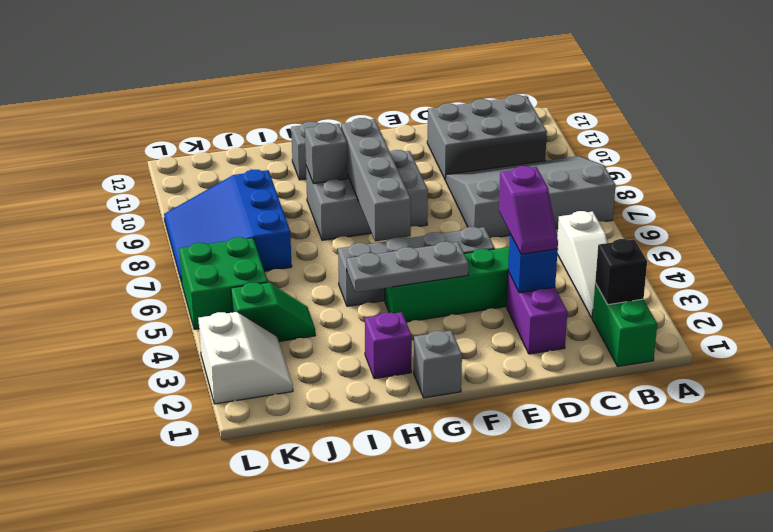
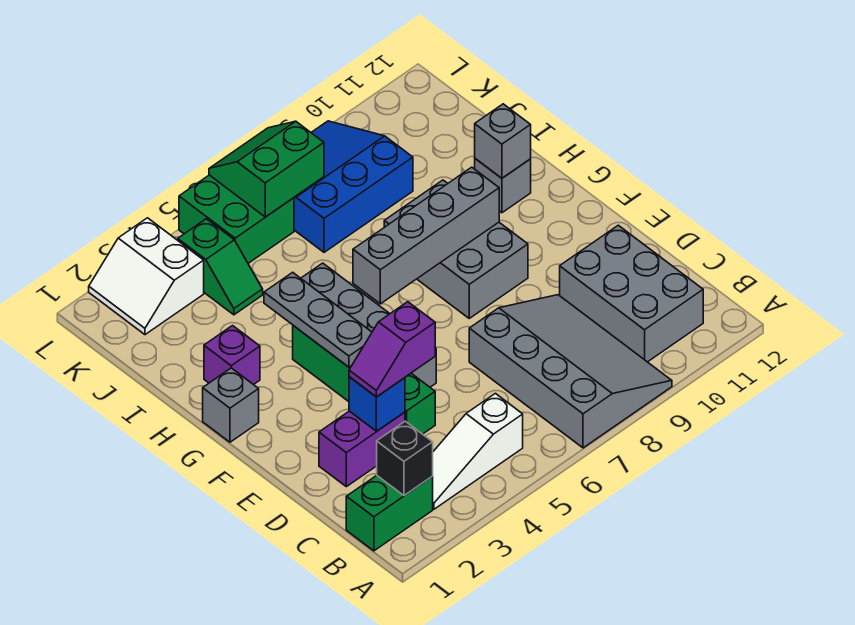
grey 1x1 brick [305,123,347,184] -> grey 1x1 brick moved to [475,104,531,178]
white 2x2 slope [198,312,293,404] -> white 2x2 slope turned to [89,218,204,335]
none -> green 2x2 slope [209,121,324,217]

